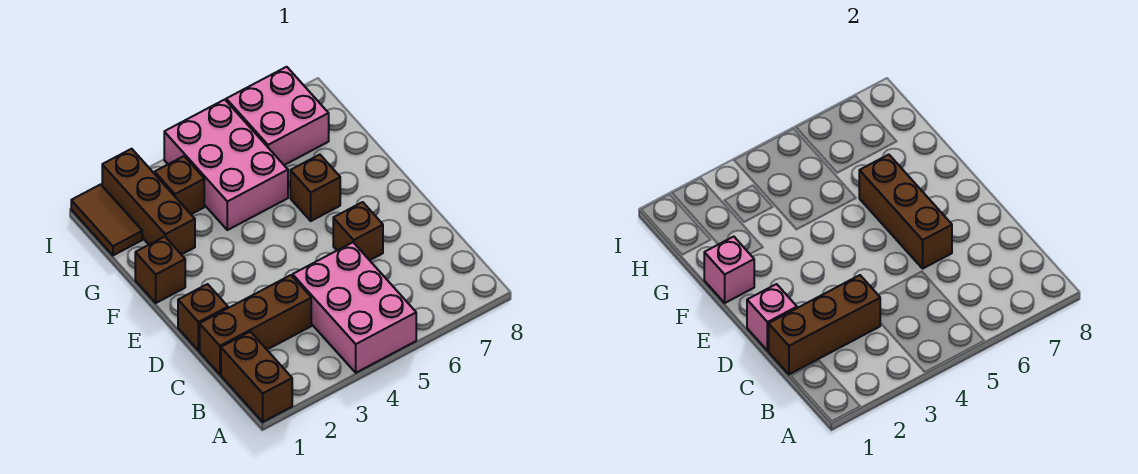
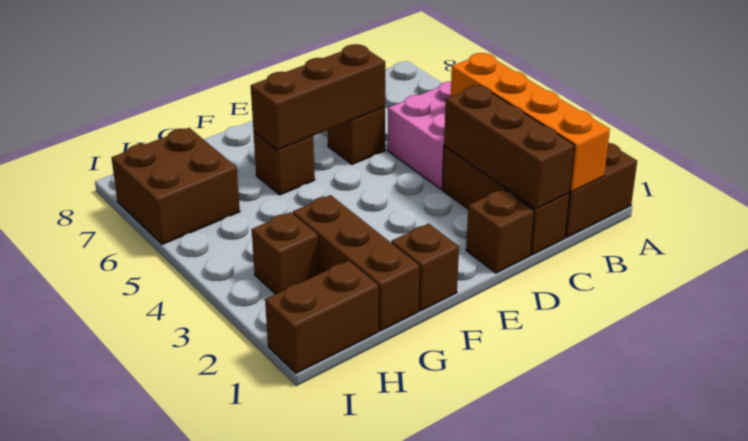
none -> orange 1x4 brick [451,53,610,192]
pink 1x1 brick [747,284,797,351] -> none
pink 1x1 brick [704,237,754,303] -> none
brown 1x3 brick [102,149,195,255] -> brown 1x3 brick turned to [293,195,419,331]
pink 2x3 brick [164,100,288,230] -> none
brown 1x2 tile [71,184,142,255] -> brown 1x2 brick [265,261,378,373]
pink 2x2 brick [226,67,329,165] -> brown 2x2 brick [111,128,240,245]

